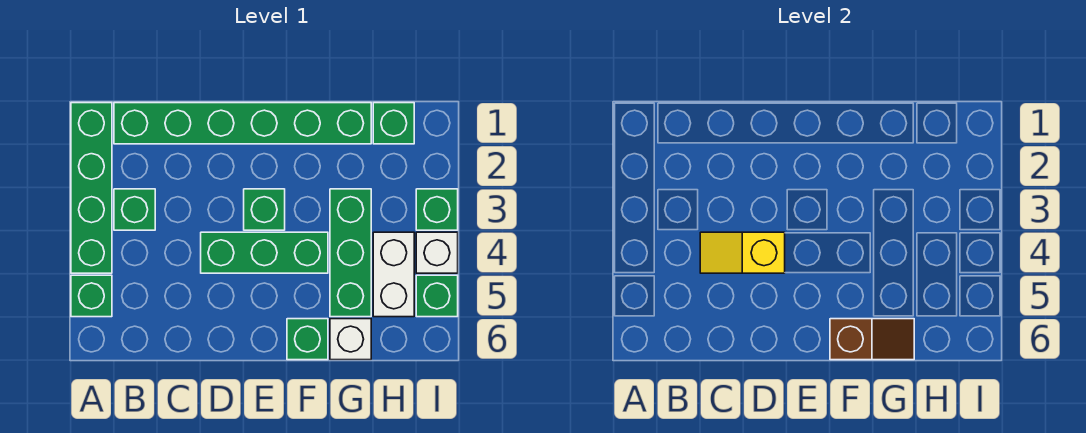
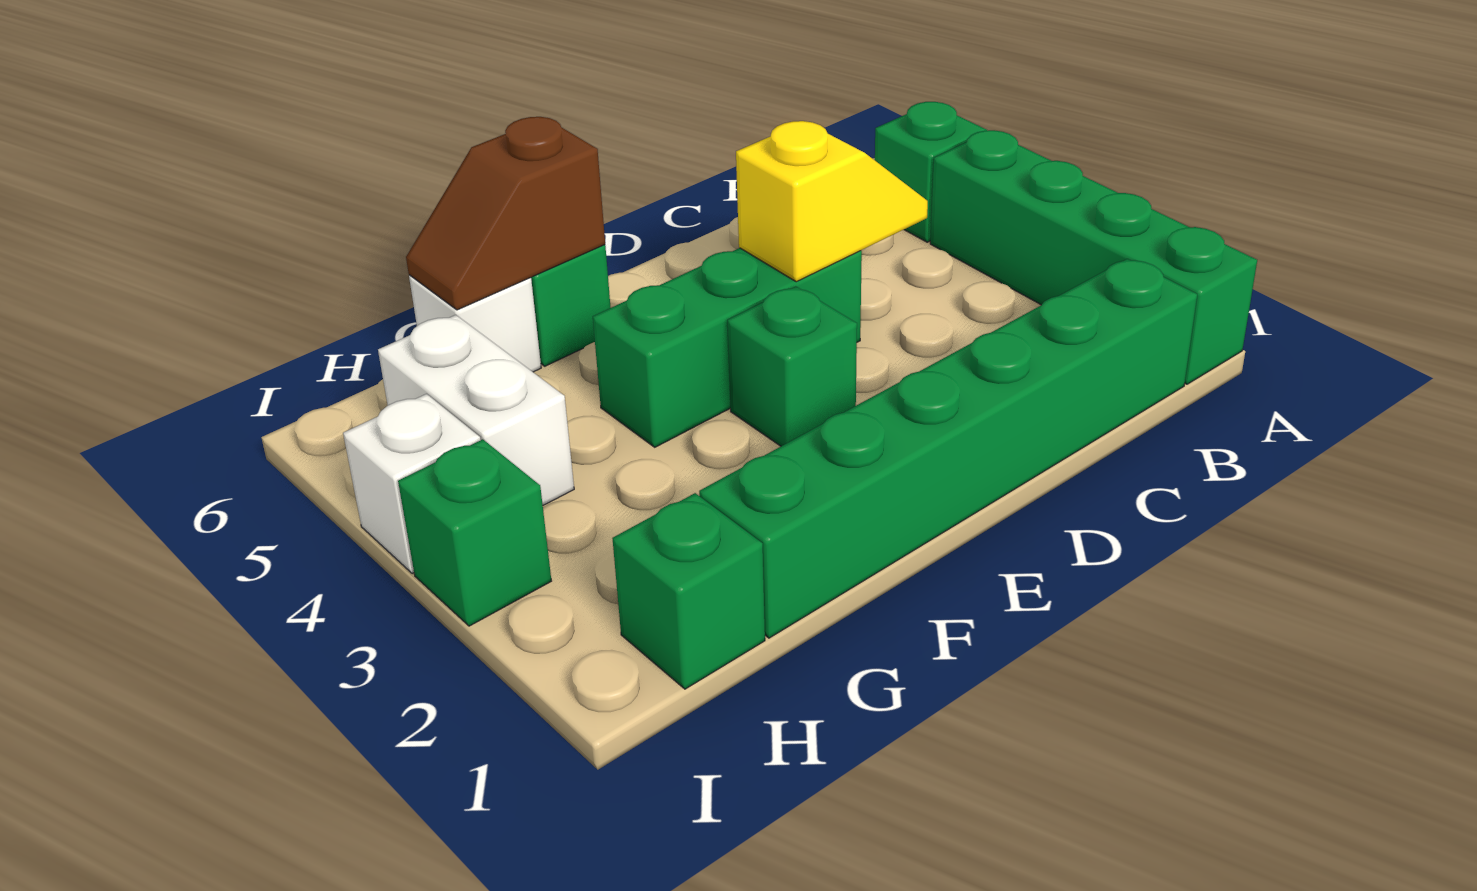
green 1x1 brick [114,189,155,230] -> none
green 1x3 brick [330,189,371,317] -> none
green 1x1 brick [416,275,458,317] -> none

